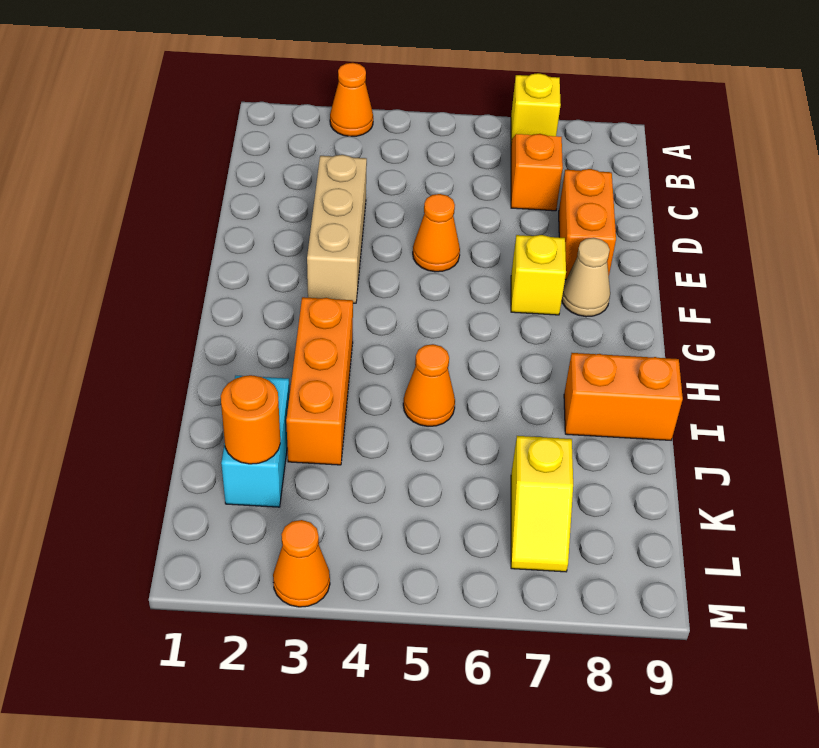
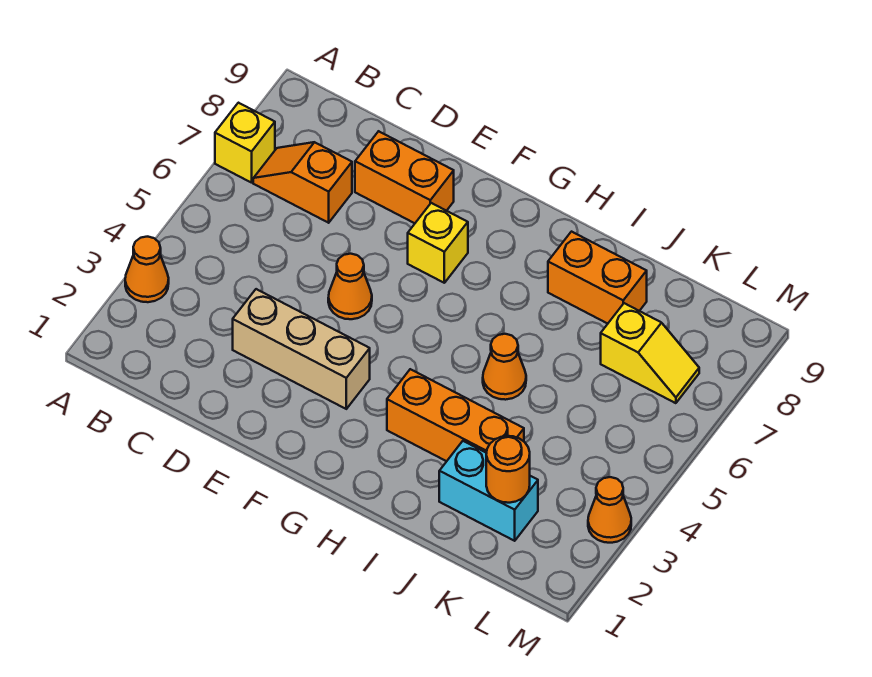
tan 1x1 cone [562,238,610,317] -> none
orange 1x2 brick [564,353,683,440] -> orange 1x2 brick turned to [548,232,647,324]

